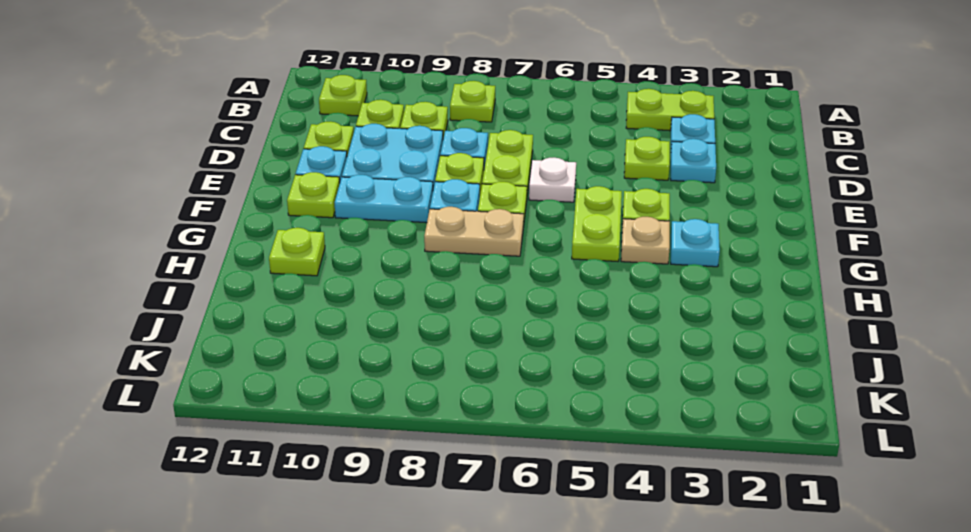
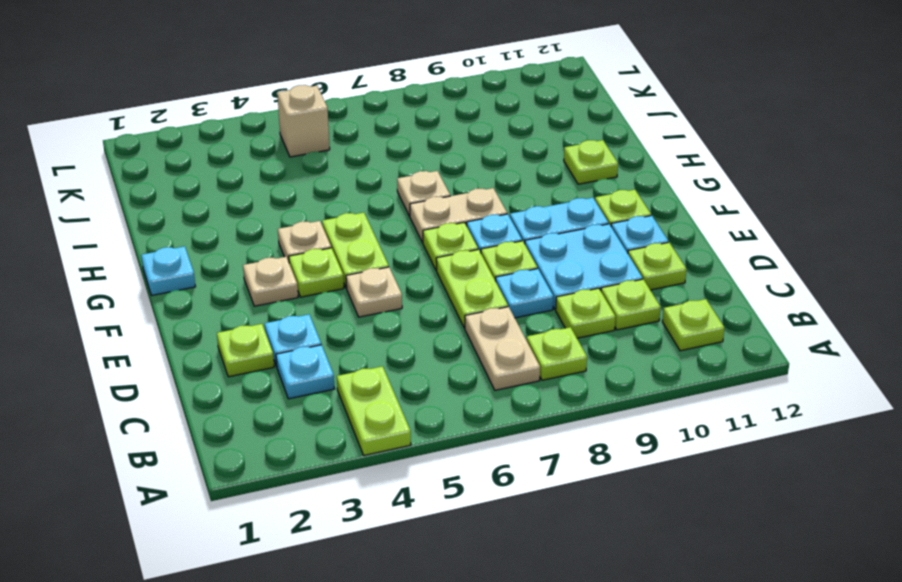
lime 1x2 plate [626,89,714,131] -> lime 1x2 plate turned to [337,366,411,455]
none -> tan 1x2 plate [465,307,540,390]
lime 1x1 plate [624,137,670,180] -> lime 1x1 plate moved to [217,324,274,377]
none -> tan 1x1 plate [346,267,402,317]
white 1x1 plate [529,158,576,202] -> none
none -> tan 1x1 plate [243,257,298,306]
cyan 1x1 plate [671,219,720,267] -> cyan 1x1 plate moved to [141,246,195,295]
none -> tan 1x1 plate [397,171,450,216]
none -> tan 1x1 brick [277,85,330,157]

